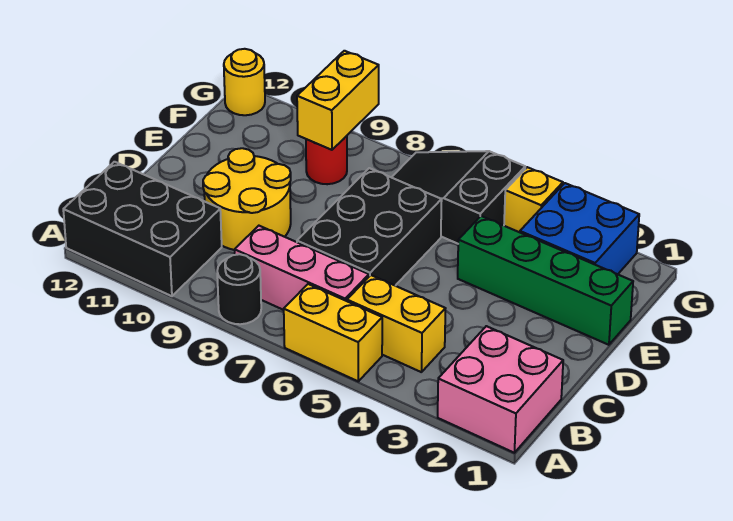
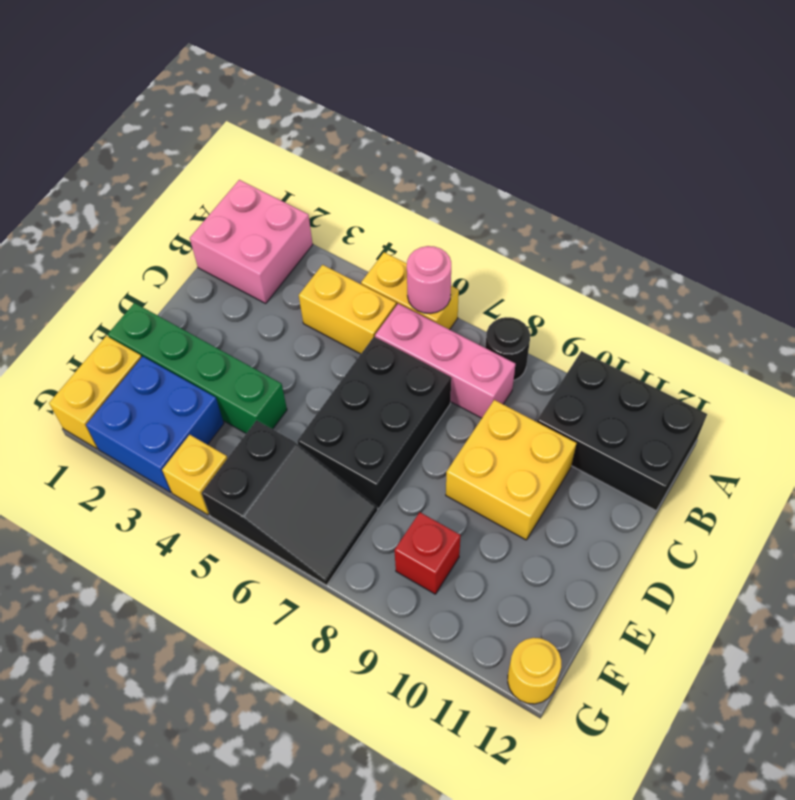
none -> pink 1x1 round brick [407,246,451,314]
yellow 2x2 round brick [203,148,291,250] -> yellow 2x2 brick [446,400,576,540]
red 1x1 round brick [306,136,347,184] -> red 1x1 brick [395,512,461,594]
yellow 1x2 brick [297,51,379,150] -> yellow 1x2 brick moved to [49,336,142,449]

